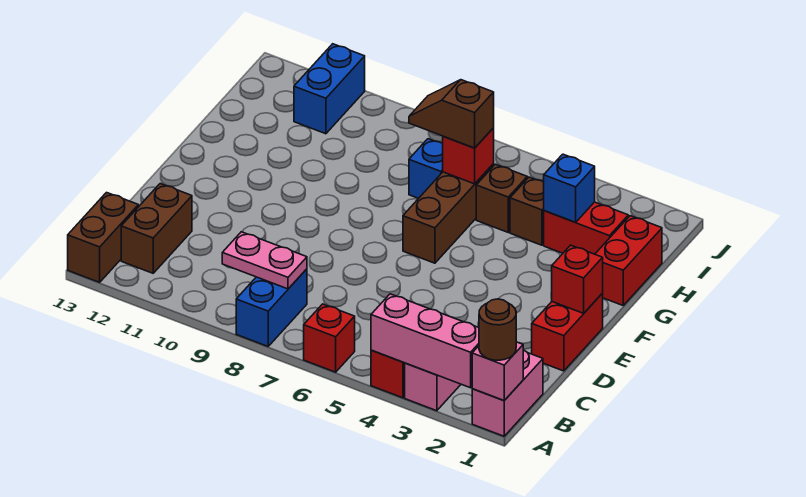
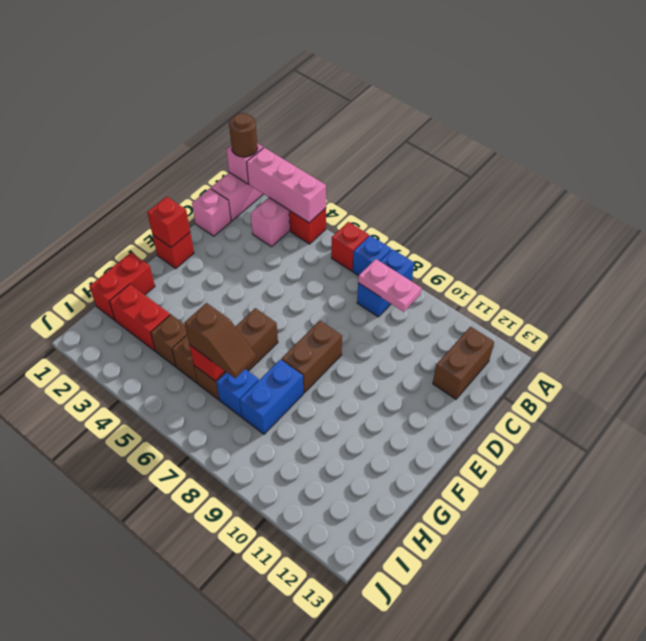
brown 1x2 brick [68,193,138,282] -> brown 1x2 brick moved to [282,321,342,393]
none -> pink 1x1 brick [192,188,231,236]
red 1x2 brick [532,293,603,371] -> red 1x1 brick [153,233,194,268]
blue 1x1 brick [544,154,595,222] -> blue 1x1 brick moved to [353,235,391,276]
blue 1x2 brick [294,44,365,134] -> blue 1x2 brick moved to [240,360,303,434]

